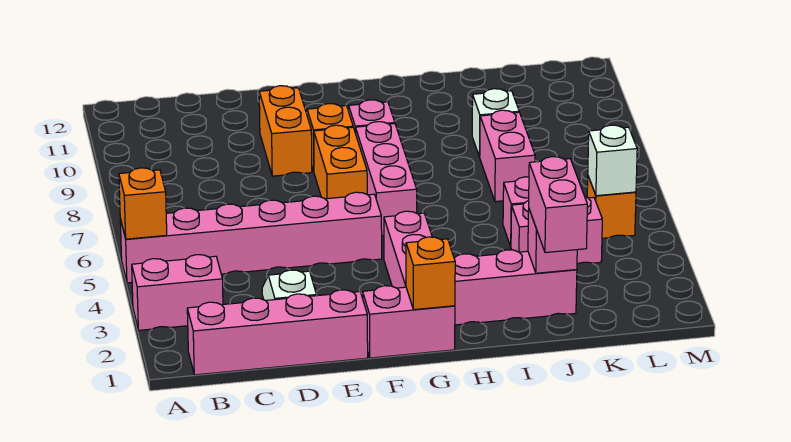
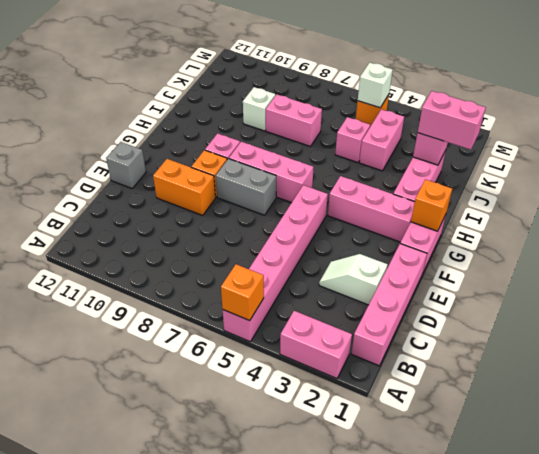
pink 1x2 brick [132,255,223,330] -> pink 1x2 brick turned to [280,311,352,379]
none -> grey 1x1 brick [106,142,146,188]
orange 1x2 brick [314,125,367,199] -> grey 1x2 brick [216,159,276,215]

